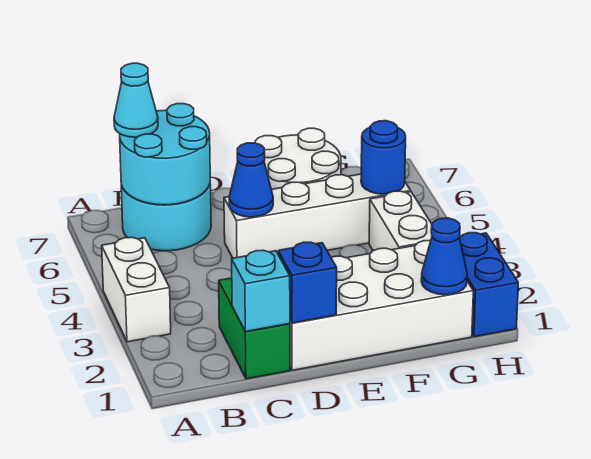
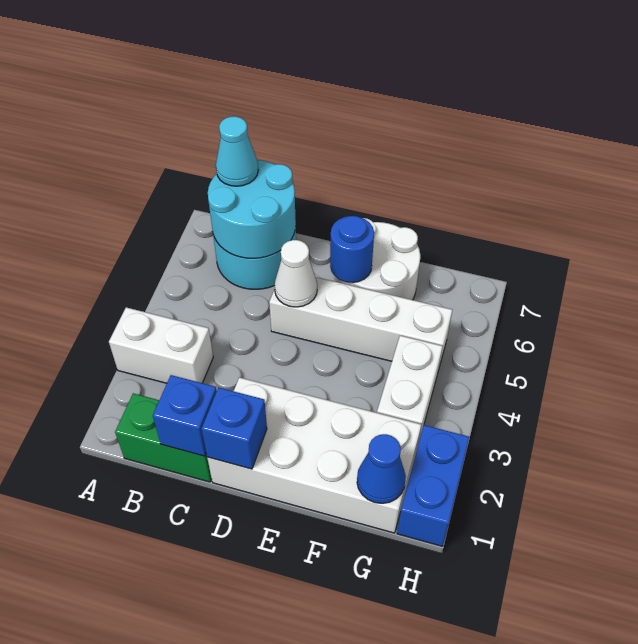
white 1x2 brick [102,237,171,342] -> white 1x2 brick turned to [109,307,213,383]
green 1x2 brick [219,278,290,379] -> green 1x2 brick turned to [115,393,212,482]
cyan 1x1 brick [232,250,290,332] -> blue 1x1 brick [153,375,217,456]
blue 1x1 cone [229,143,273,217] -> white 1x1 cone [275,240,317,307]
blue 1x1 round brick [361,121,406,194] -> blue 1x1 round brick moved to [330,216,374,283]

